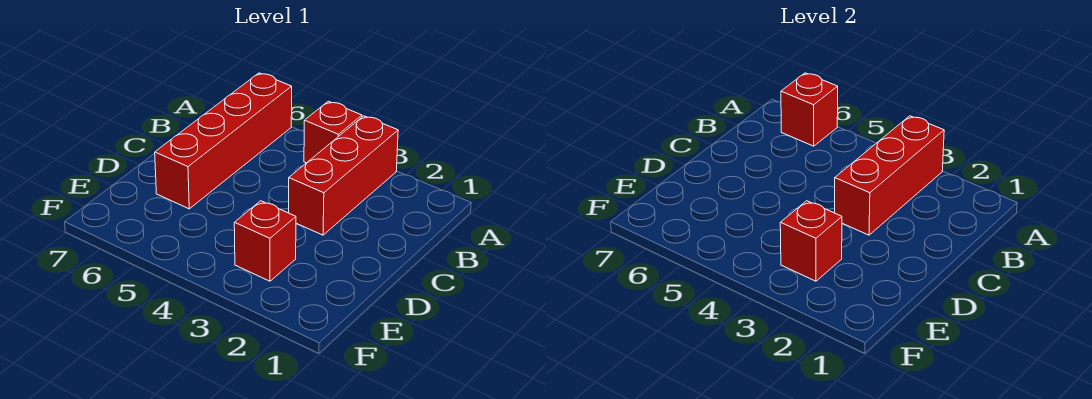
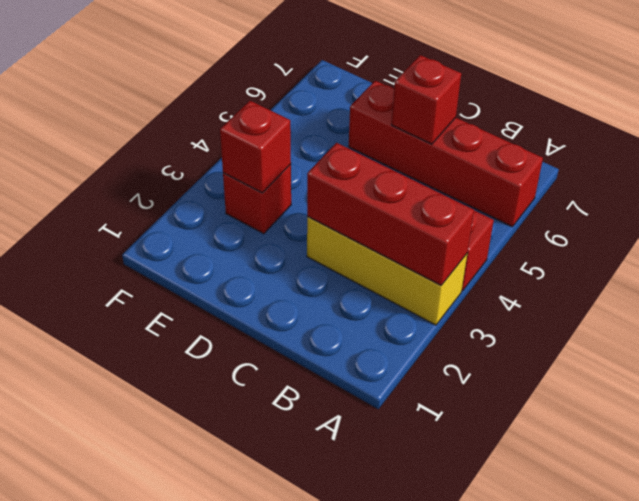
red 1x3 brick [289,116,398,235] -> yellow 1x3 brick [307,216,467,325]
red 1x1 brick [781,73,838,146] -> red 1x1 brick moved to [392,55,461,144]

